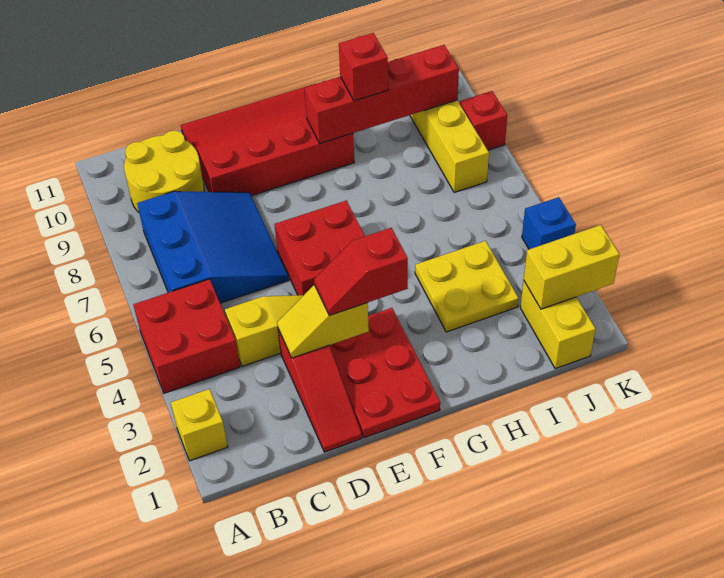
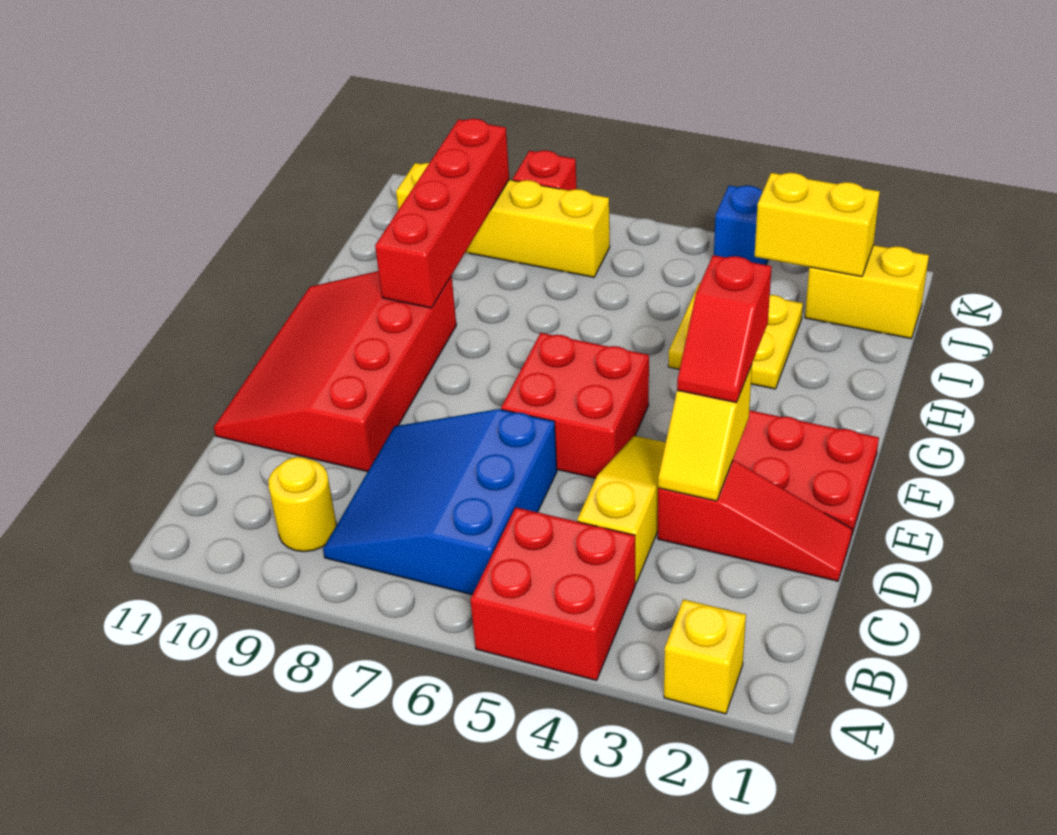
blue 3x3 slope [137,191,289,303] -> blue 3x3 slope turned to [323,409,557,595]
yellow 2x2 round brick [124,131,204,212] -> yellow 1x1 round brick [268,457,336,552]
red 1x1 brick [339,33,388,101] -> none
yellow 1x2 brick [524,225,620,309] -> yellow 1x2 brick turned to [755,173,880,277]

